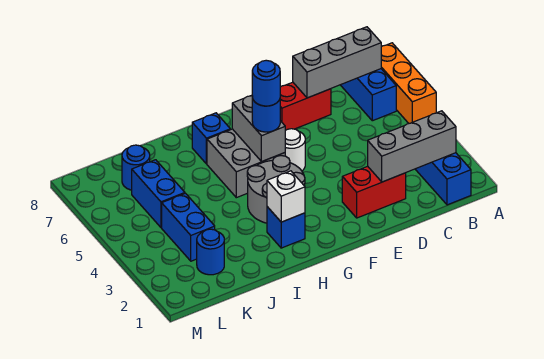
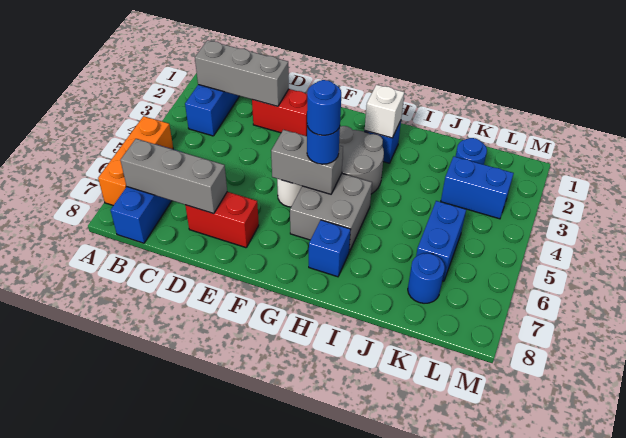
grey 1x2 brick [232,96,285,162] -> grey 1x2 brick turned to [271,130,343,194]
blue 1x2 brick [162,193,215,261] -> blue 1x2 brick turned to [441,157,514,219]

